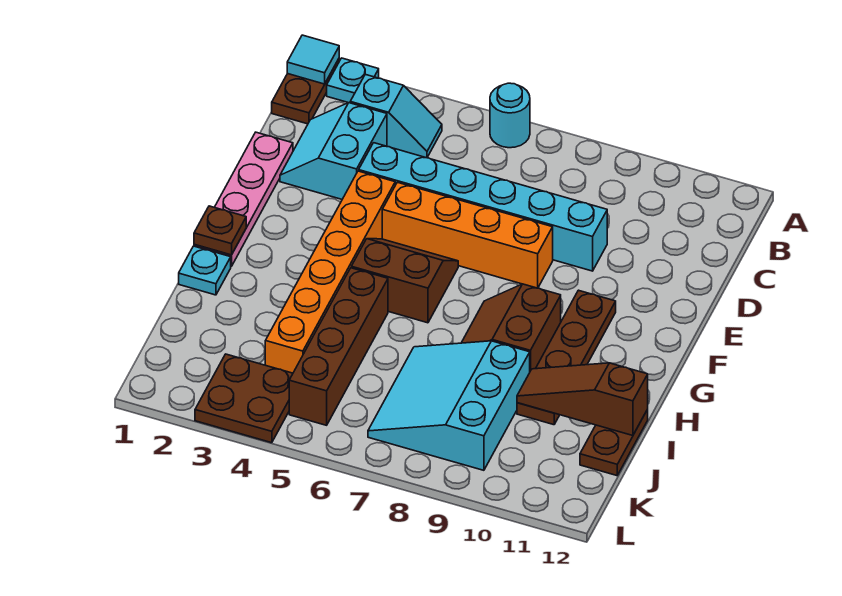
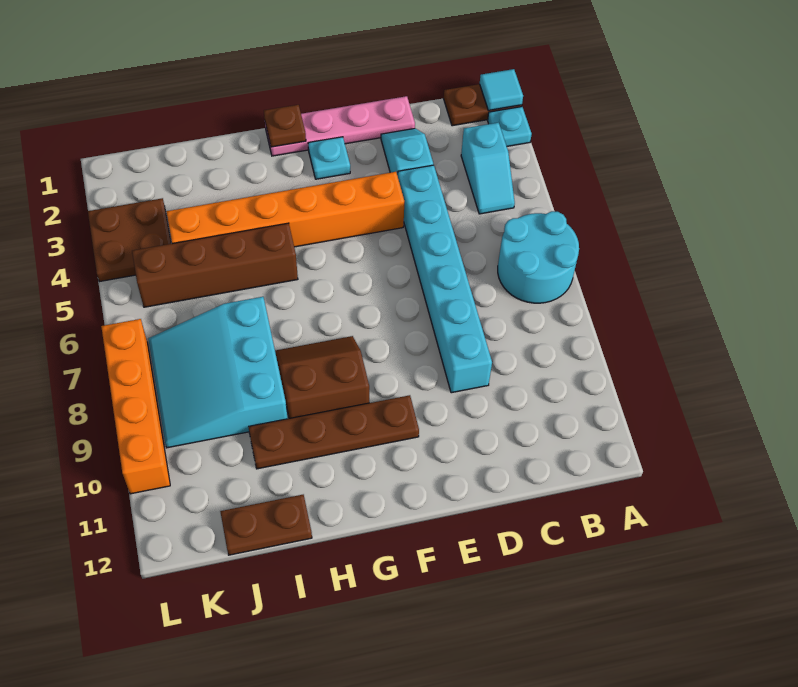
cyan 1x1 round brick [490,83,530,148] -> cyan 2x2 round brick [498,211,579,303]
cyan 2x2 slope [280,103,387,199] -> cyan 1x2 slope [381,129,433,176]
orange 1x4 brick [382,182,553,288] -> orange 1x4 brick moved to [101,319,170,494]
brown 2x2 slope [351,239,458,323] -> none
cyan 1x1 plate [179,246,231,295] -> cyan 1x1 plate moved to [308,137,350,179]
cyan 3x3 slope [368,341,530,470] -> cyan 3x3 slope turned to [148,297,288,448]
brown 1x3 slope [517,363,648,436] -> none

